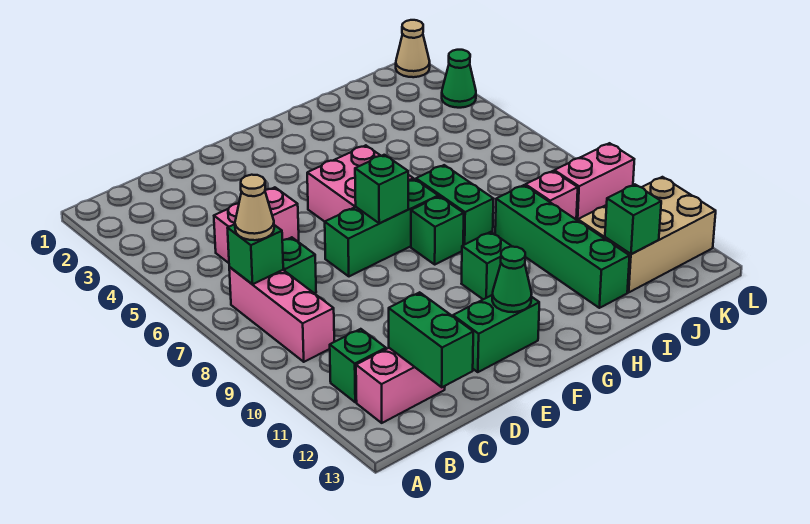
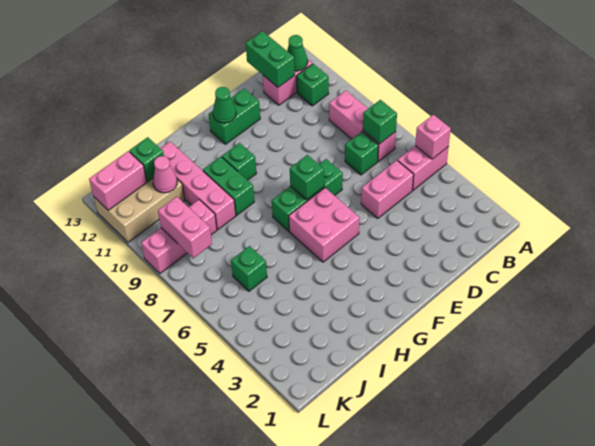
none -> pink 1x2 brick [398,146,449,190]
none -> pink 1x1 brick [415,115,451,159]
tan 1x1 cone [235,175,274,240] -> none
green 1x1 brick [411,196,464,264] -> green 1x1 brick moved to [231,246,267,291]
green 1x2 brick [416,165,493,245] -> green 1x2 brick moved to [203,157,254,215]
green 1x4 brick [495,185,630,308] -> pink 1x4 brick [160,142,236,229]
none -> pink 1x1 cone [153,156,177,193]
none -> pink 1x2 brick [158,197,212,258]
none -> pink 1x2 brick [89,151,147,210]
tan 1x1 cone [396,20,430,77] -> none
green 1x1 cone [442,50,476,108] -> green 1x1 cone moved to [287,35,308,71]

